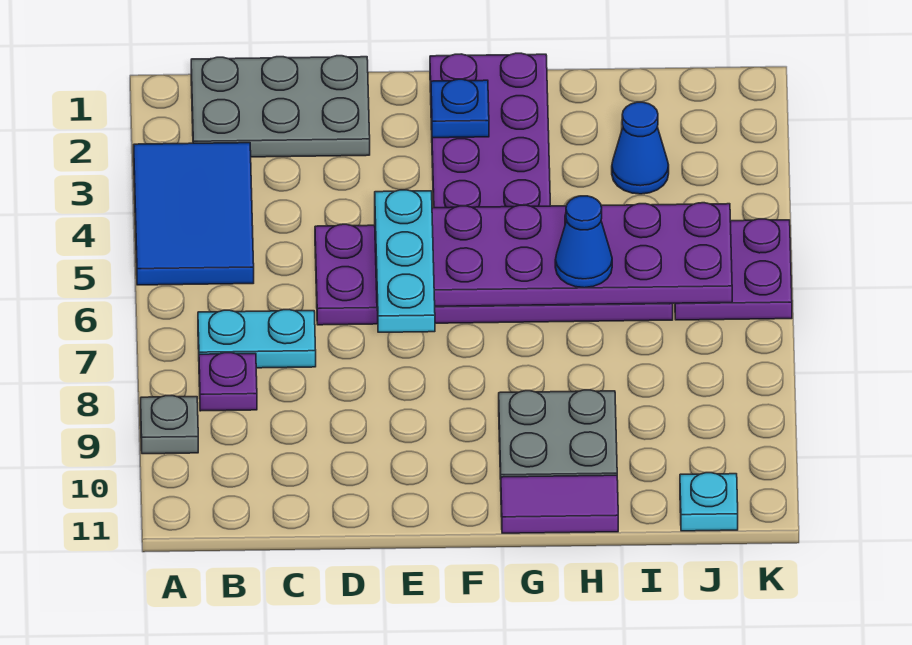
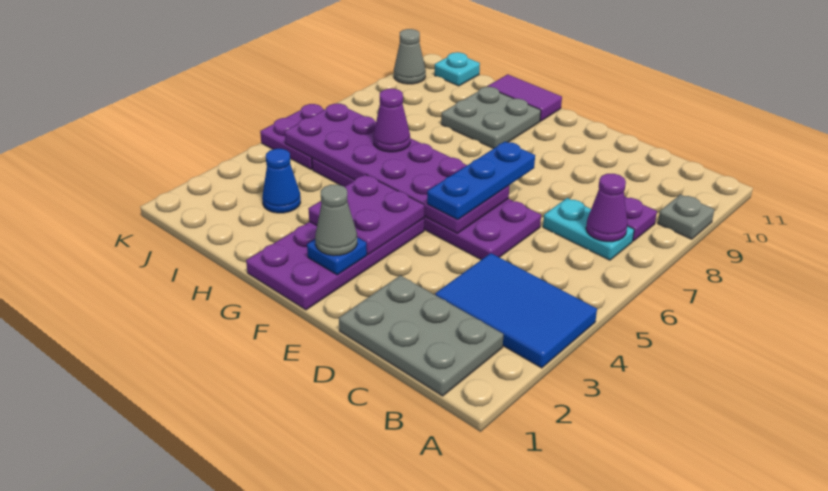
blue 2x3 tile [134,143,254,285] -> blue 2x3 tile turned to [435,253,597,368]
none -> purple 1x1 cone [586,174,628,242]
cyan 1x3 plate [375,190,435,332] -> blue 1x3 plate [427,142,535,220]
none -> grey 1x1 cone [315,185,357,256]
none -> purple 2x2 plate [308,174,424,255]
blue 1x1 cone [555,196,612,288] -> purple 1x1 cone [373,89,410,152]
none -> grey 1x1 cone [394,29,426,84]

